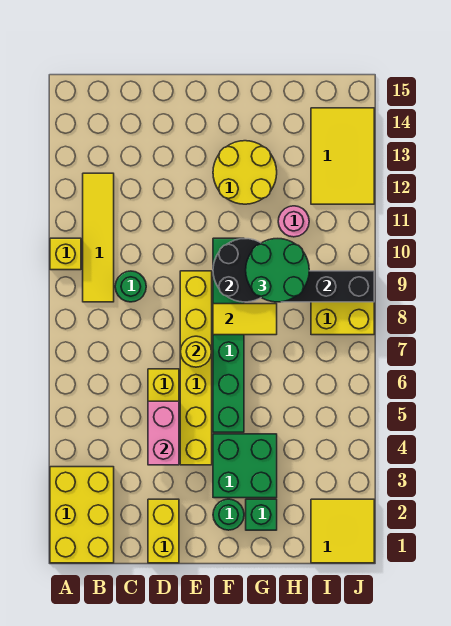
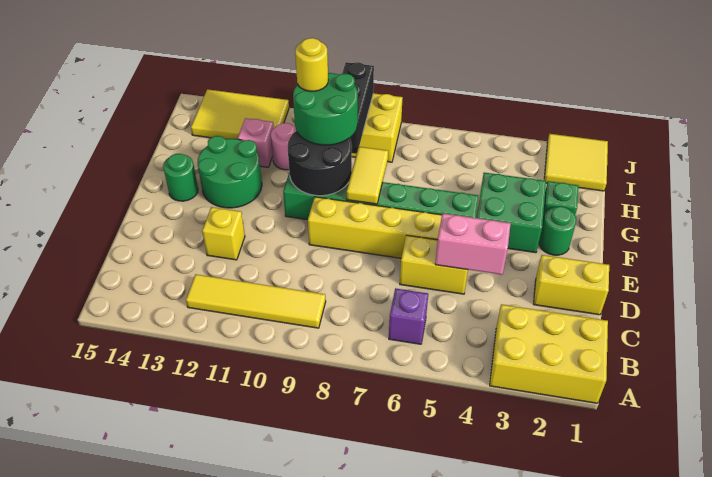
yellow 1x1 brick [50,238,81,270] -> yellow 1x1 brick moved to [202,207,245,260]
none -> purple 1x1 brick [389,288,428,344]
green 1x1 round brick [115,271,146,302] -> green 1x1 round brick moved to [163,154,198,201]
yellow 1x1 round brick [180,336,212,367] -> yellow 1x1 round brick moved to [295,38,328,91]
yellow 2x2 round brick [213,141,277,204] -> green 2x2 round brick [198,136,262,208]
none -> pink 1x1 brick [238,118,274,167]

